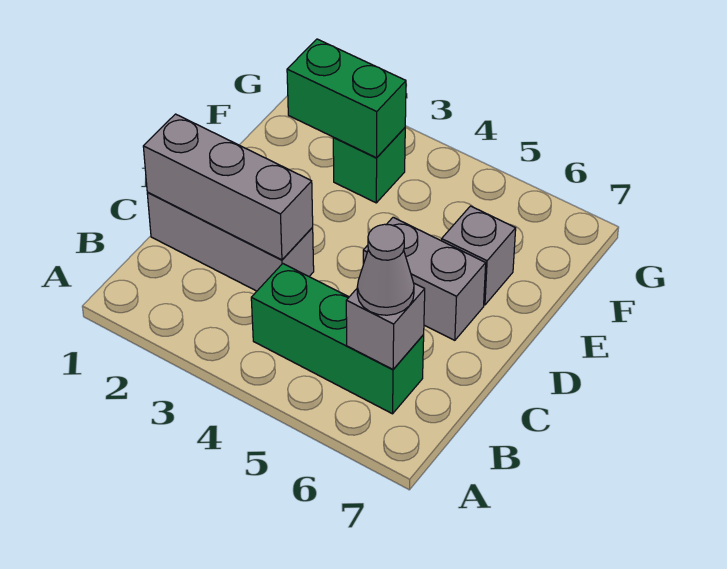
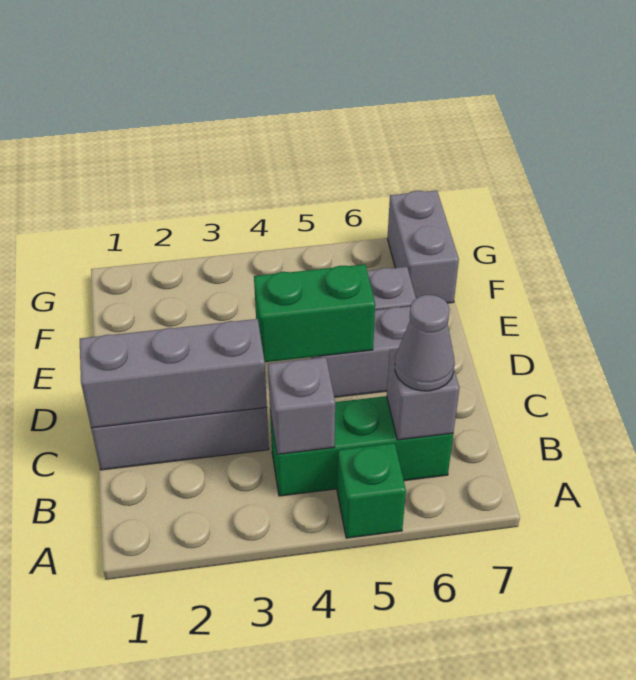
none -> grey 1x1 brick [268,357,335,454]
green 1x2 brick [287,39,406,158] -> green 1x2 brick moved to [254,264,375,362]
green 1x1 brick [333,128,405,203] -> green 1x1 brick moved to [337,443,406,538]
none -> grey 1x2 brick [387,190,459,303]

